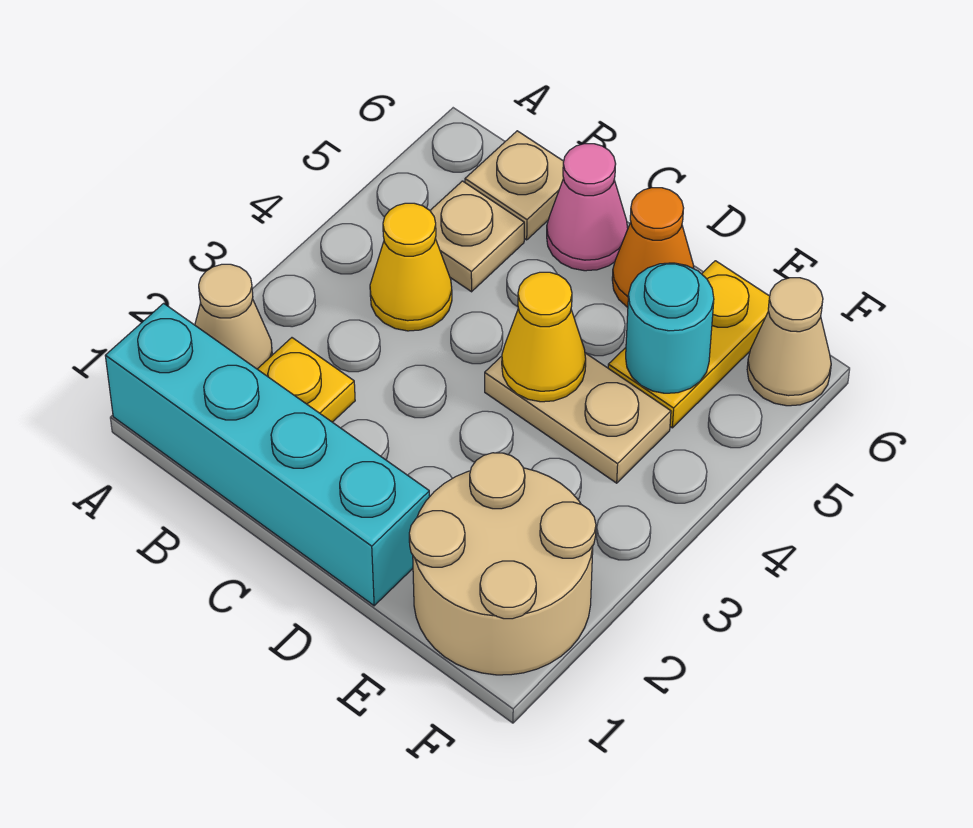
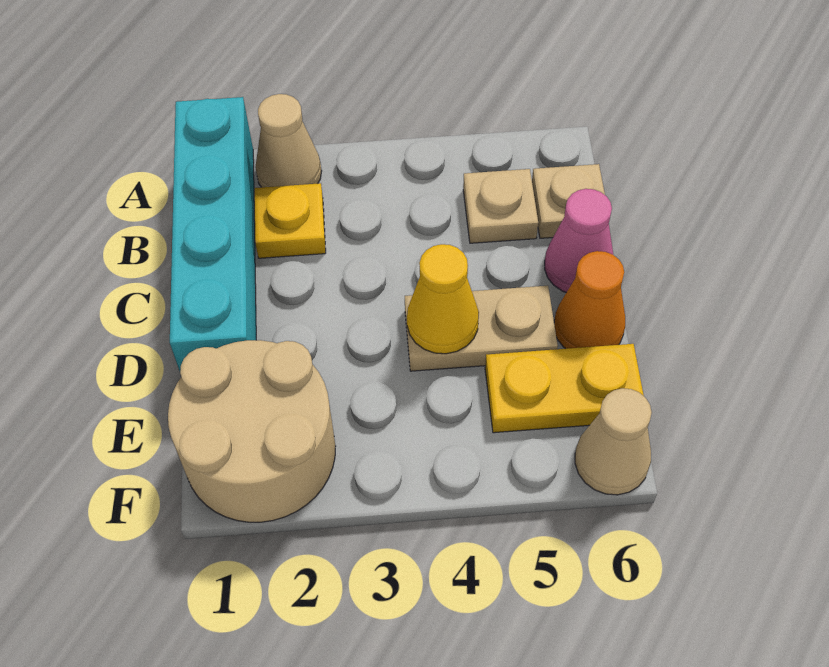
yellow 1x1 cone [370,203,452,331] -> none
tan 1x2 plate [485,353,671,483] -> tan 1x2 plate turned to [405,286,558,371]
cyan 1x1 round brick [626,263,714,393] -> none

